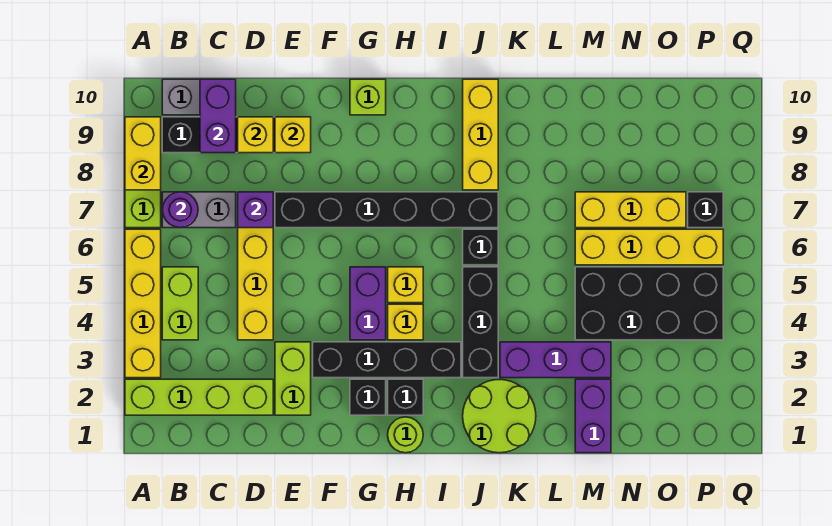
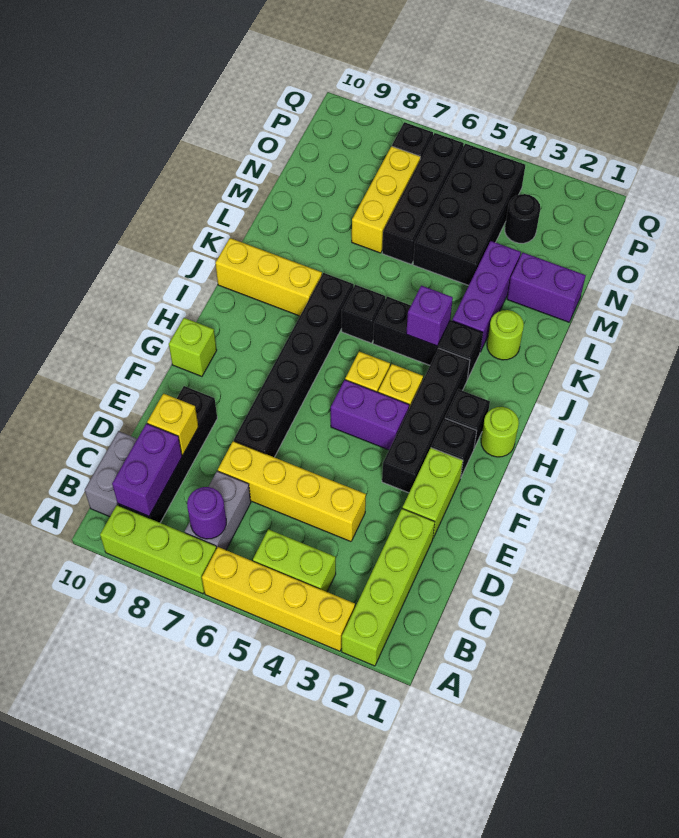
yellow 1x2 brick [125,117,161,190] -> none
purple 1x2 brick [200,79,236,153] -> purple 1x2 brick turned to [112,424,182,516]
purple 1x1 brick [238,192,273,228] -> purple 1x1 brick moved to [406,286,453,346]
lime 1x2 brick [275,342,311,415] -> lime 1x2 brick turned to [403,448,463,538]
yellow 1x1 brick [275,117,311,153] -> none
lime 2x2 round brick [463,380,536,453] -> lime 1x1 round brick [487,310,524,360]
yellow 1x4 brick [575,229,723,265] -> black 1x4 brick [382,133,464,264]
none -> black 1x1 round brick [505,194,540,243]

